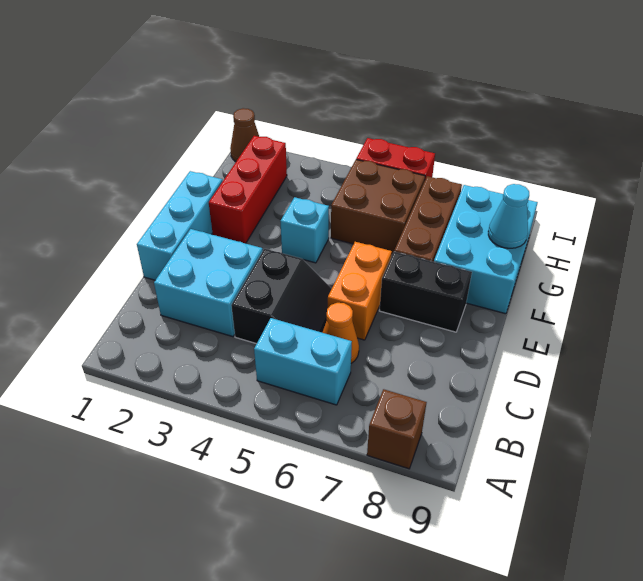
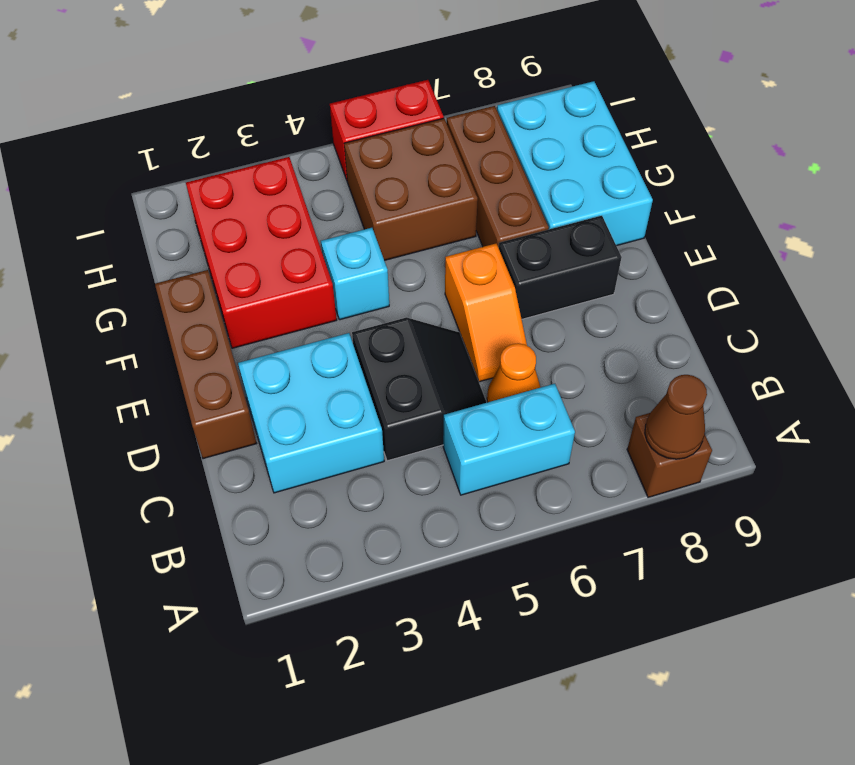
cyan 1x3 brick [137,171,223,280] -> brown 1x3 brick [155,270,256,459]
orange 1x2 brick [328,242,392,340] -> orange 1x2 slope [445,244,527,382]
red 1x3 brick [209,136,287,243] -> red 2x3 brick [186,157,337,348]
cyan 1x1 cone [488,184,529,248] -> none
brown 1x1 cone [230,108,259,161] -> brown 1x1 cone moved to [645,375,707,459]

